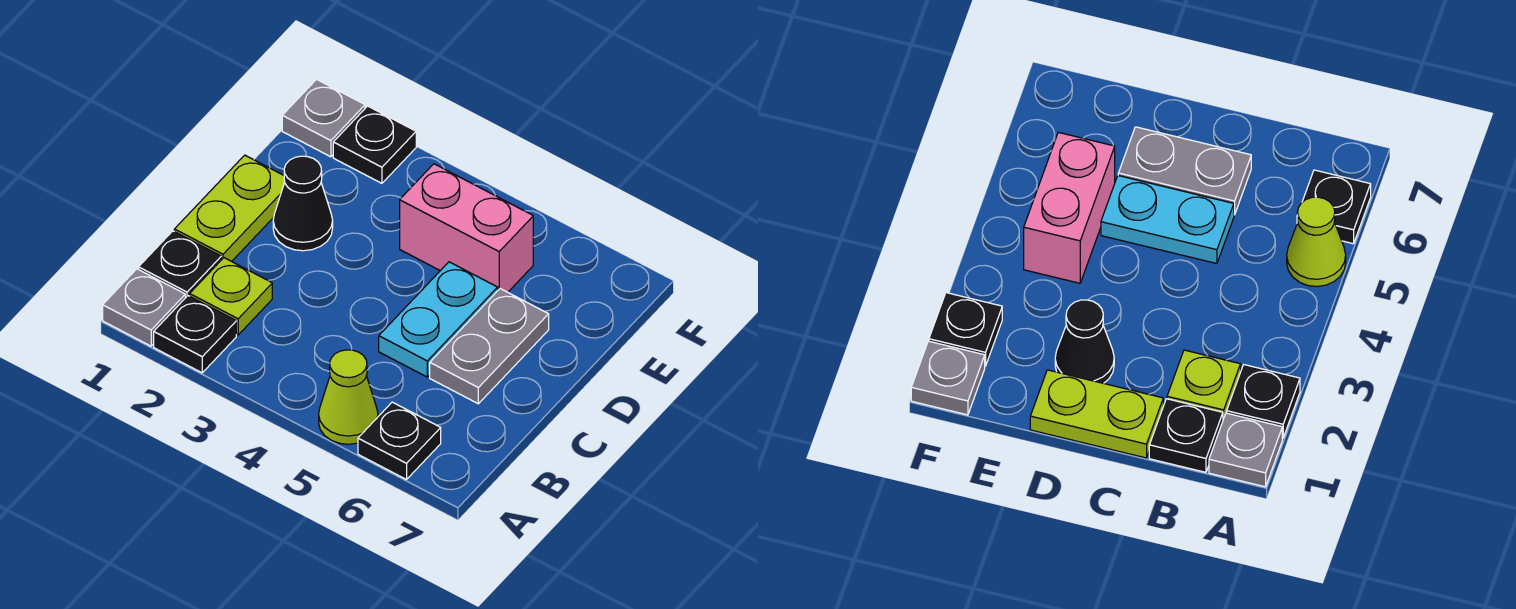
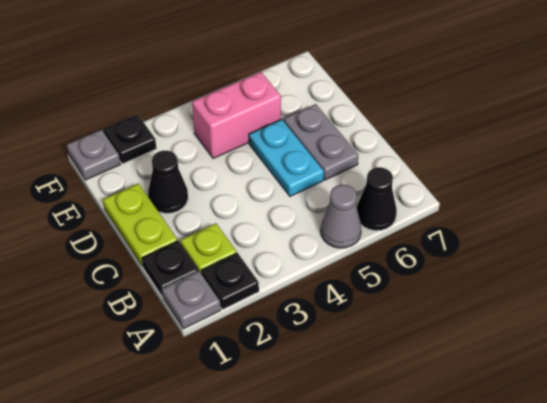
lime 1x1 cone [319,350,378,444] -> grey 1x1 cone [321,185,361,248]
black 1x1 plate [358,402,441,480] -> black 1x1 cone [357,167,397,231]

